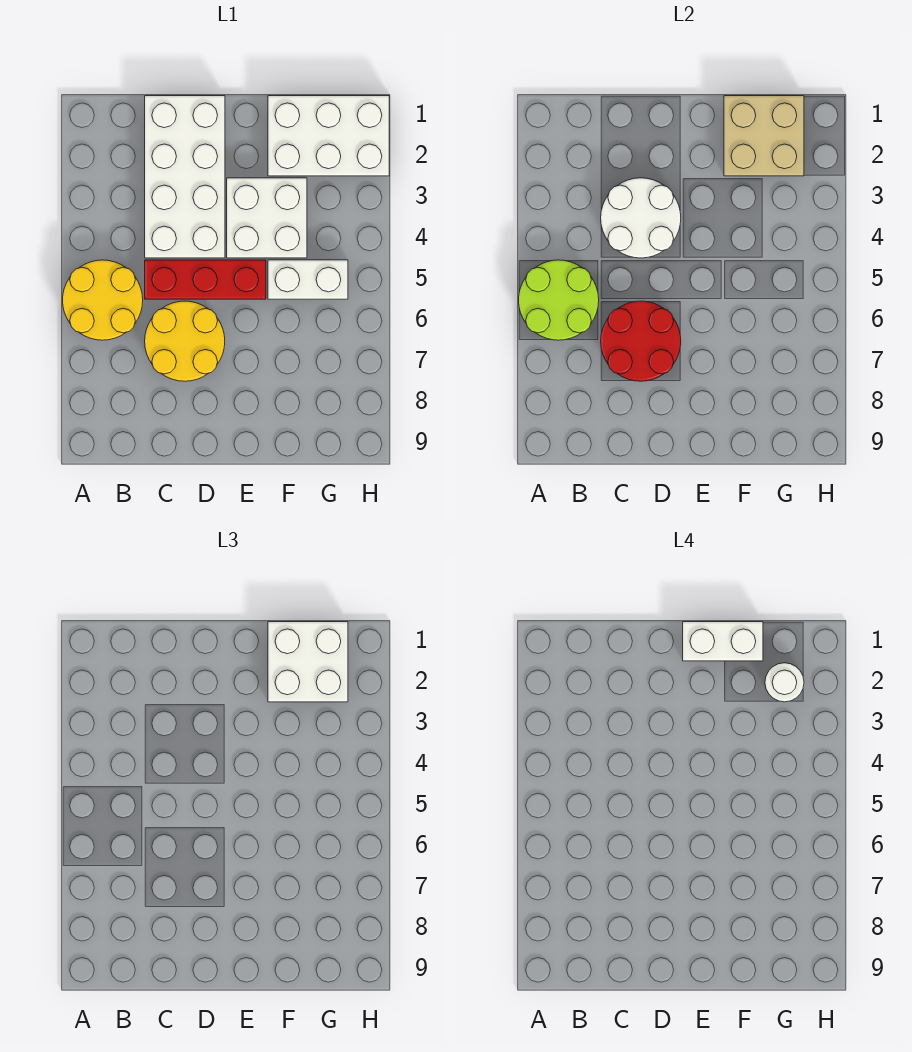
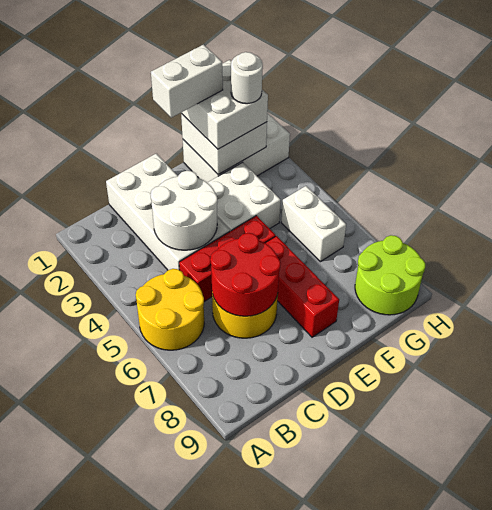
lime 2x2 round brick [519,260,599,340] -> lime 2x2 round brick moved to [355,235,425,315]
none -> red 1x3 brick [266,236,339,337]
tan 2x2 brick [724,96,804,176] -> white 2x2 brick [181,114,267,174]
white 1x2 brick [268,260,348,299] -> white 1x2 brick turned to [281,186,346,262]

